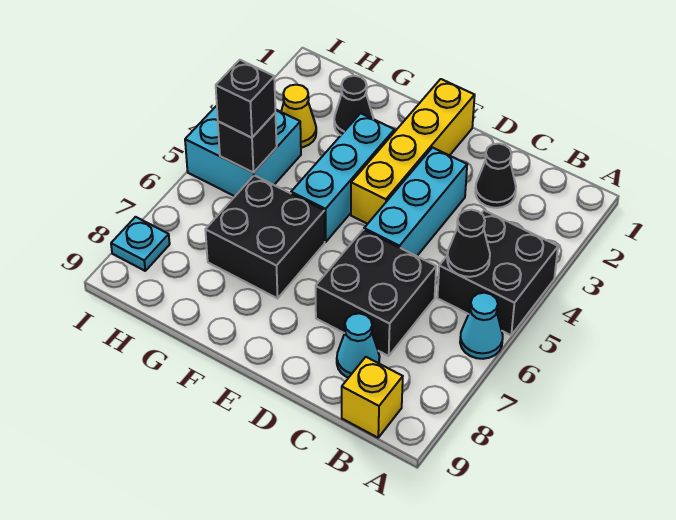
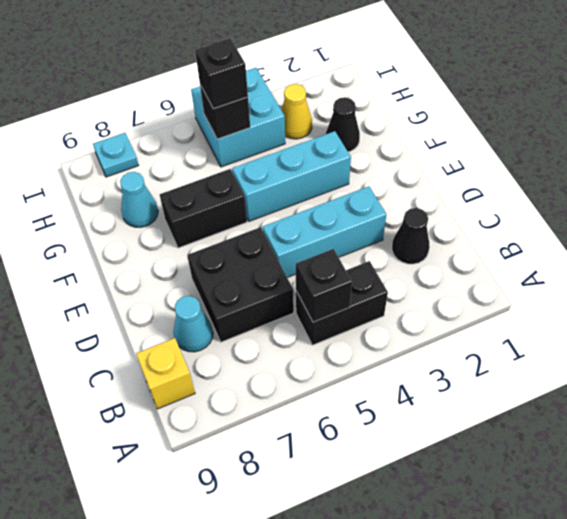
black 2x2 brick [437,210,558,335] -> black 1x2 brick [296,261,388,345]
cyan 1x1 cone [460,293,503,359] -> cyan 1x1 cone moved to [120,172,158,227]
black 1x1 cone [447,210,490,277] -> black 1x1 brick [296,249,352,322]
yellow 1x4 brick [351,79,475,224] -> none
black 2x2 brick [205,175,325,298] -> black 1x2 brick [160,169,247,248]

